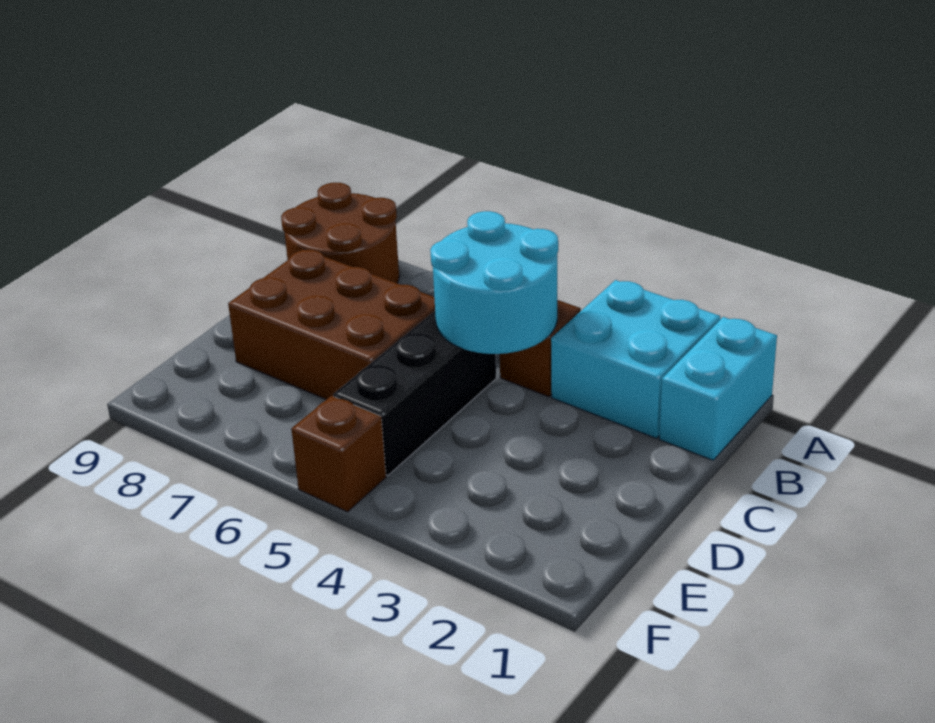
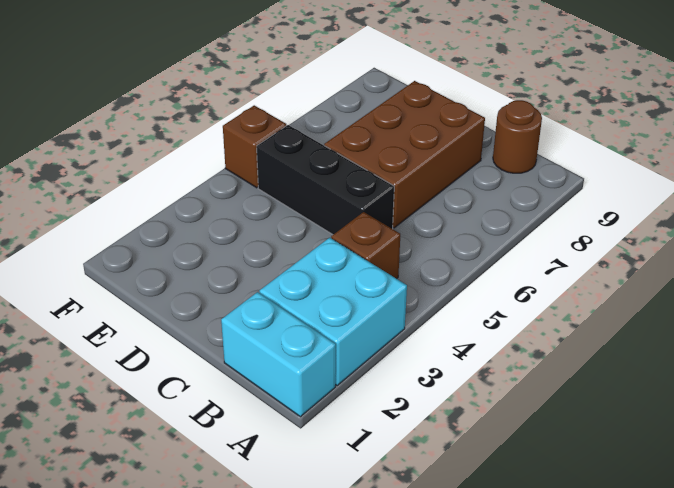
brown 2x2 round brick [281,183,399,283] -> brown 1x1 round brick [493,100,542,173]
cyan 2x2 round brick [430,211,558,354] -> none

